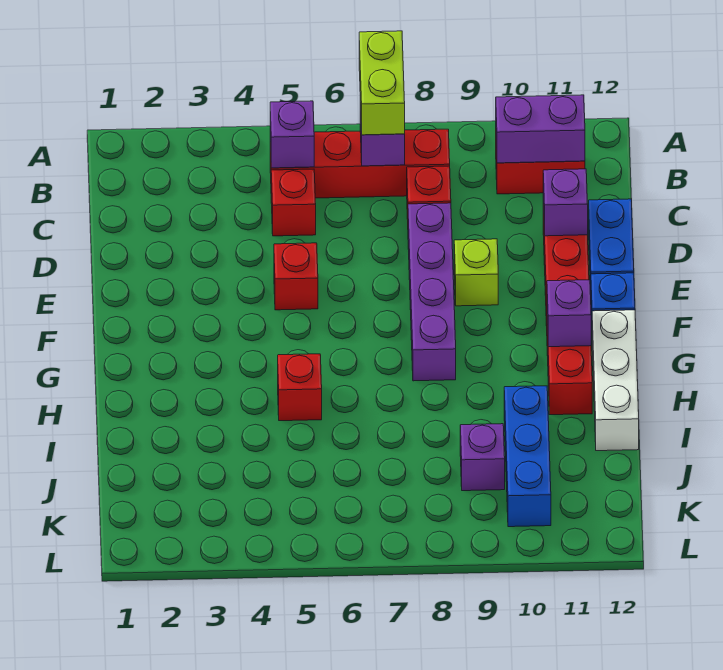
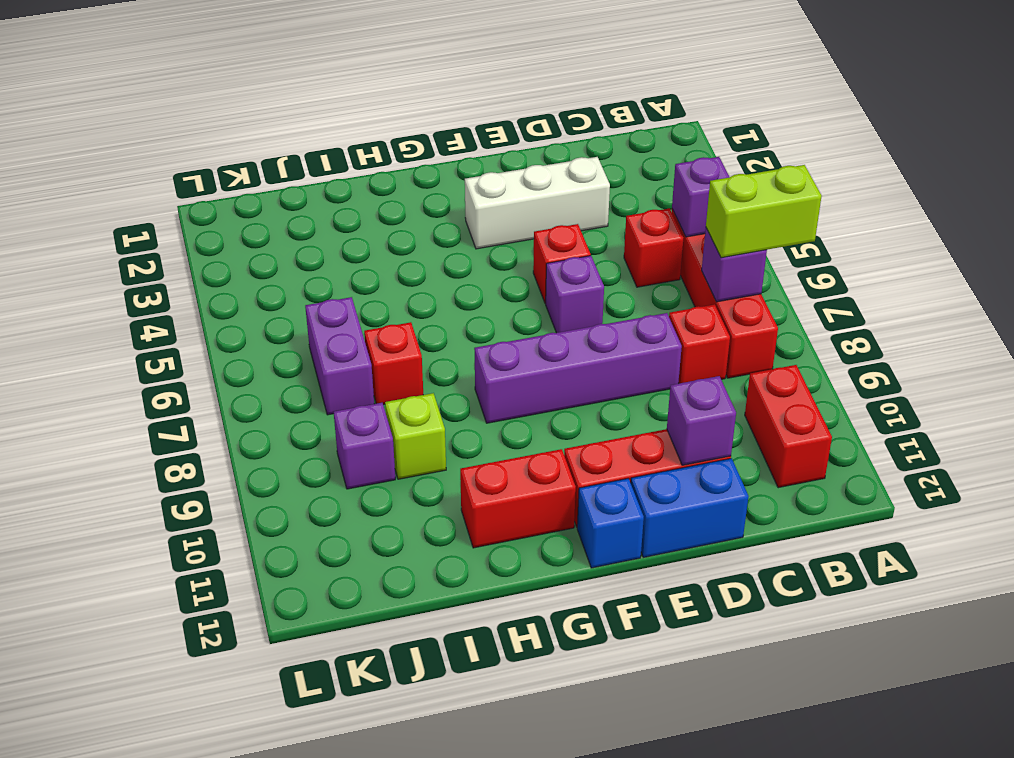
purple 1x2 brick [496,95,585,163] -> purple 1x2 brick moved to [305,297,374,415]
lime 1x1 brick [454,239,498,306] -> lime 1x1 brick moved to [385,393,446,479]
purple 1x1 brick [547,280,591,347] -> purple 1x1 brick moved to [546,256,604,333]
white 1x3 brick [592,310,639,451] -> white 1x3 brick moved to [465,157,610,249]
red 1x1 brick [278,354,322,421] -> red 1x1 brick moved to [364,322,423,405]
blue 1x3 brick [504,386,551,527] -> none

